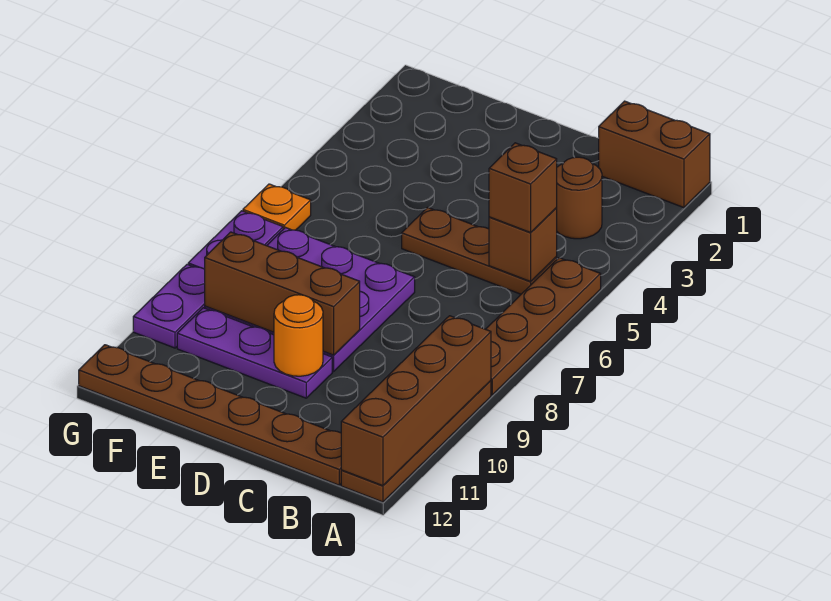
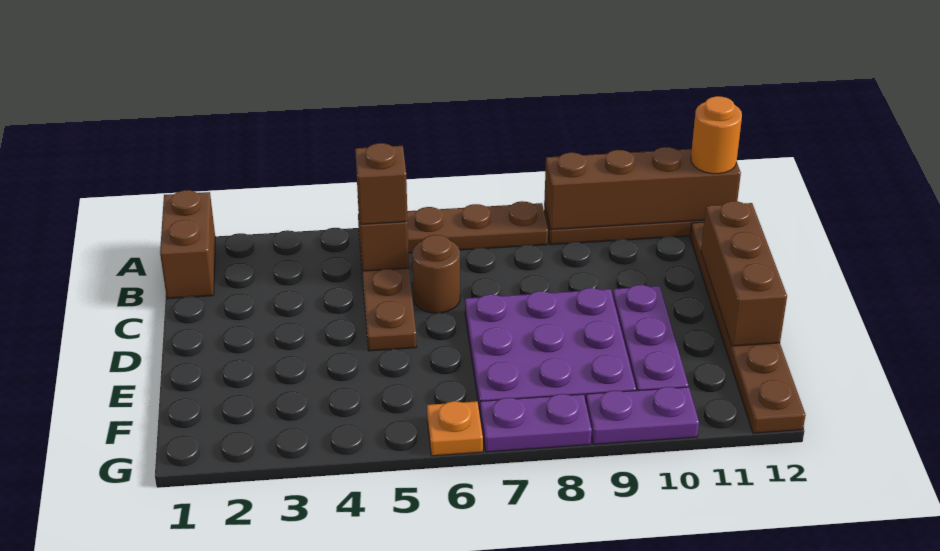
brown 1x1 round brick [557,157,602,239] -> brown 1x1 round brick moved to [412,235,460,313]
brown 1x3 brick [205,232,360,355] -> brown 1x3 brick moved to [701,201,787,346]
orange 1x1 round brick [274,295,323,376] -> orange 1x1 round brick moved to [691,96,742,174]

